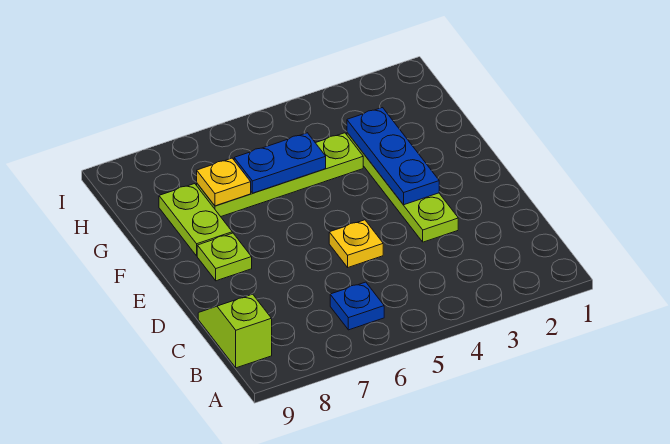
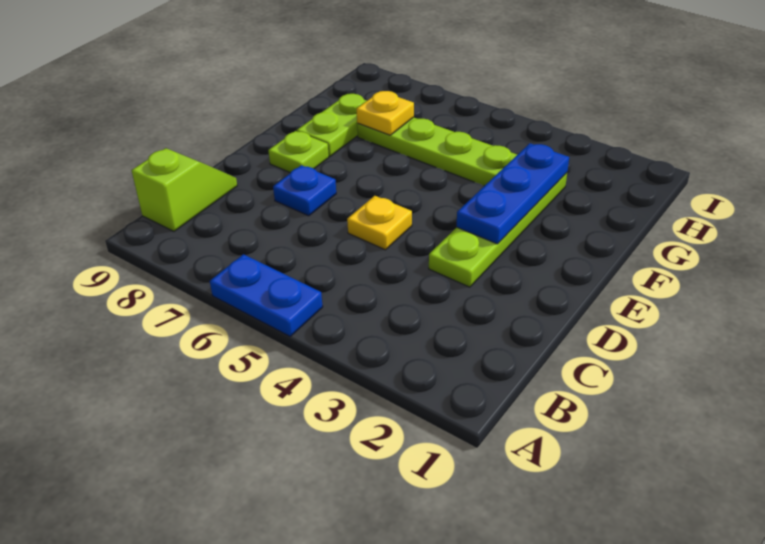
blue 1x1 plate [330,282,384,330] -> blue 1x1 plate moved to [273,165,336,216]
blue 1x2 plate [234,133,326,193] -> blue 1x2 plate moved to [210,254,323,336]

